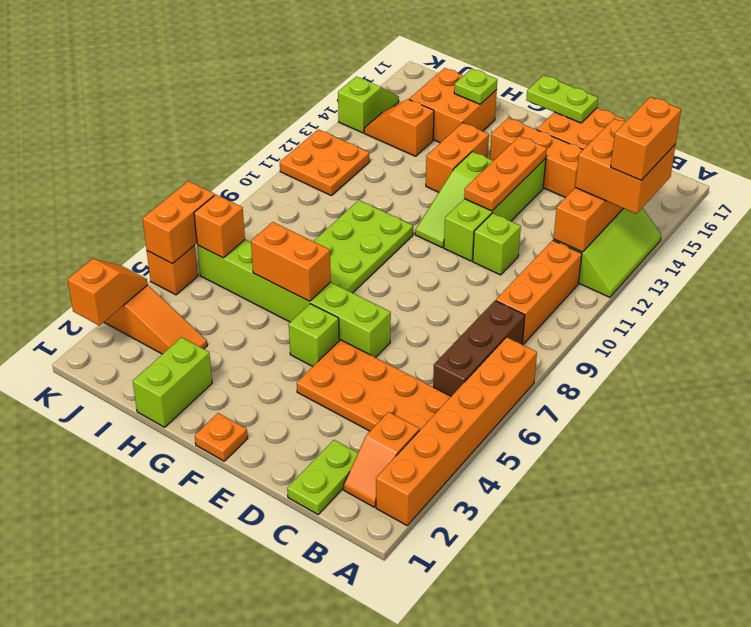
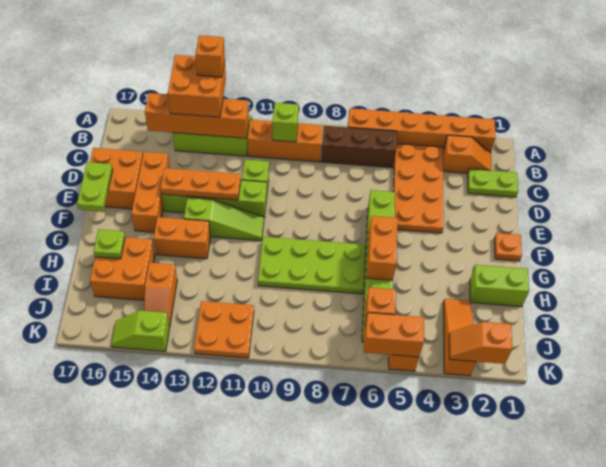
orange 1x2 brick [611,97,681,180] -> orange 1x1 brick [195,35,225,77]
lime 1x1 brick [289,304,339,366] -> lime 1x1 brick moved to [272,103,299,142]

